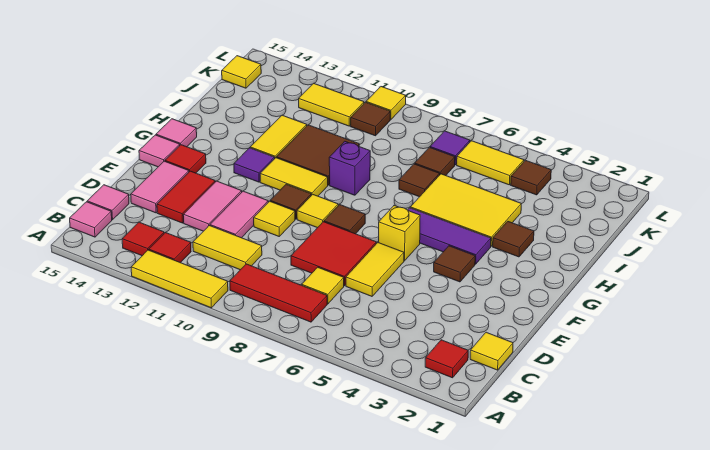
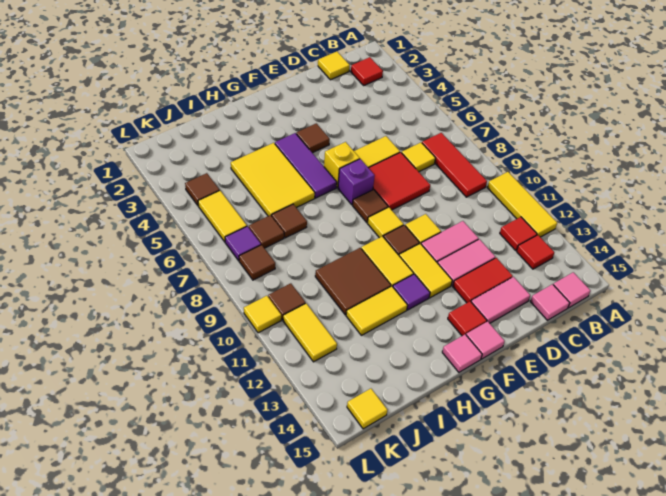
yellow 1x2 tile [193,226,262,270] -> yellow 1x2 tile moved to [399,243,452,298]
brown 1x1 tile [493,221,534,257] -> brown 1x1 tile moved to [239,245,275,280]
purple 1x1 brick [329,141,370,195] -> purple 1x1 brick moved to [338,159,375,205]

